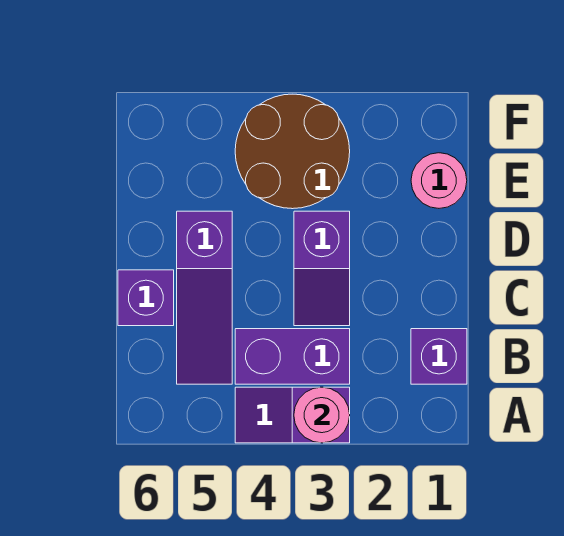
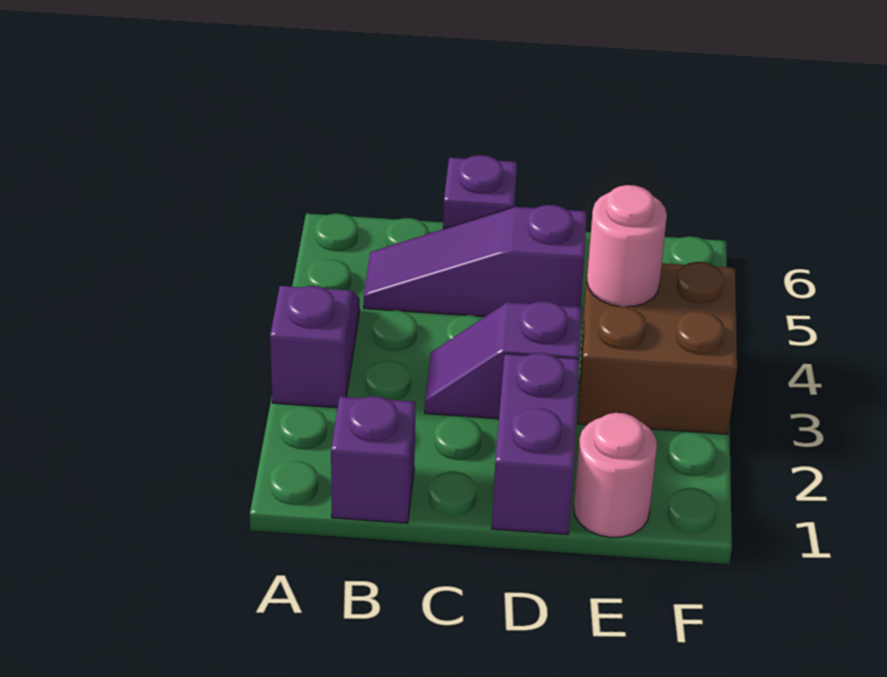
pink 1x1 round brick [294,387,350,443] -> pink 1x1 round brick moved to [587,185,667,307]
purple 1x2 brick [235,329,350,384] -> purple 1x2 brick moved to [492,353,579,535]
brown 2x2 round brick [235,94,350,209] -> brown 2x2 brick [578,258,737,434]

